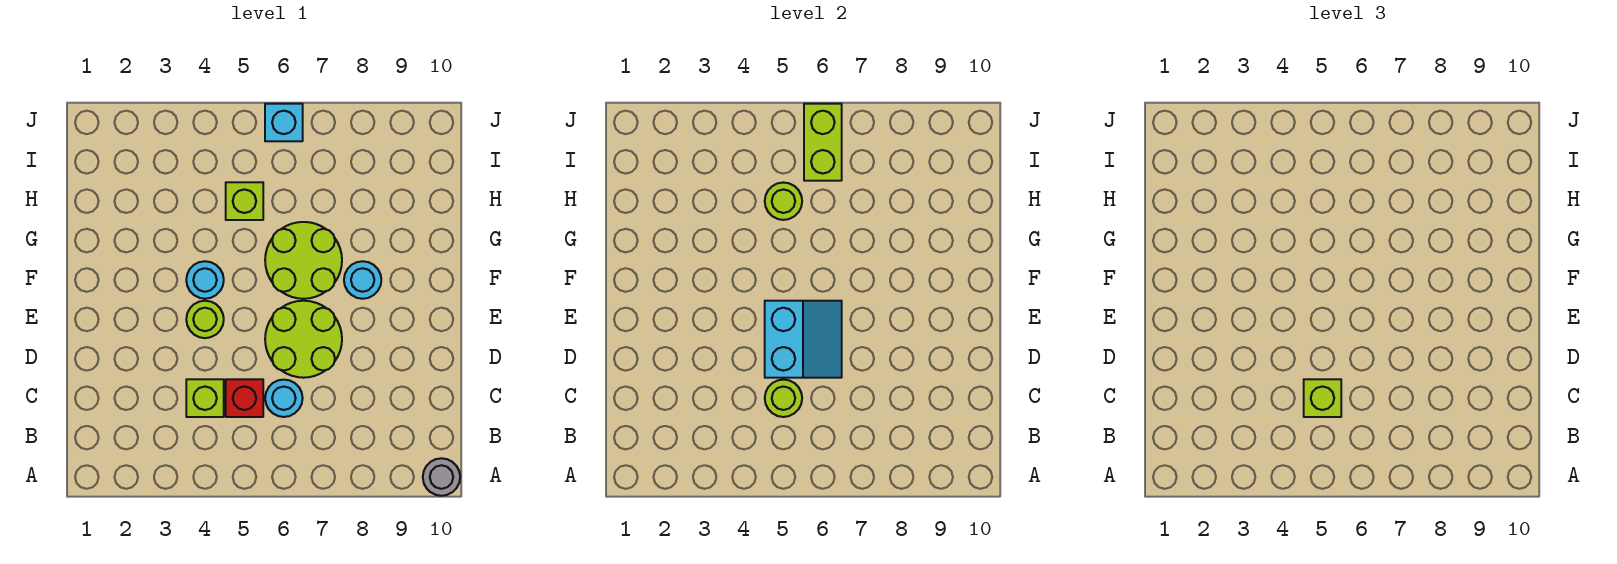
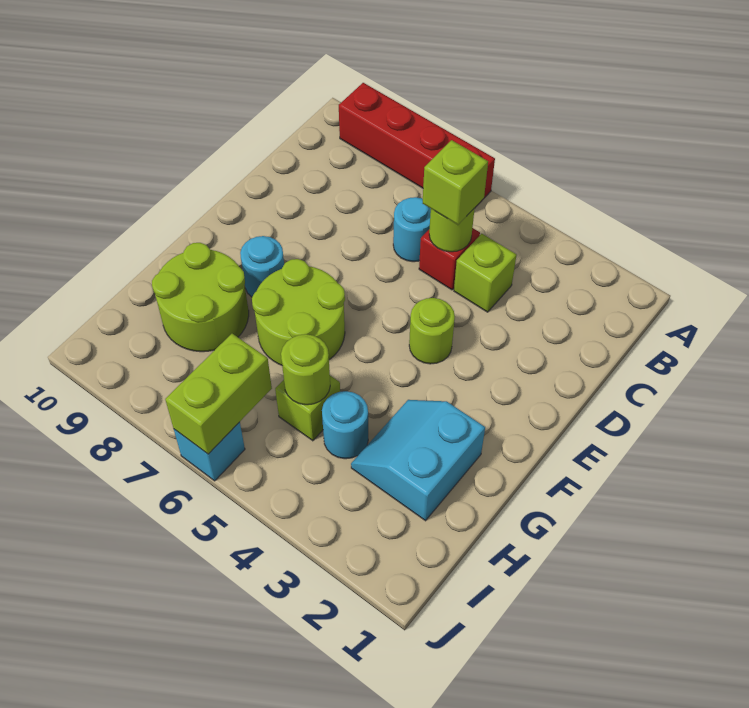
none -> red 1x4 brick [339,83,495,201]
grey 1x1 round brick [423,458,460,496] -> none
cyan 2x2 slope [765,301,842,378] -> cyan 2x2 slope moved to [351,400,485,521]
lime 2x2 round brick [265,301,342,378] -> lime 2x2 round brick moved to [152,243,249,352]
cyan 1x1 round brick [186,261,224,299] -> cyan 1x1 round brick moved to [322,391,368,459]

